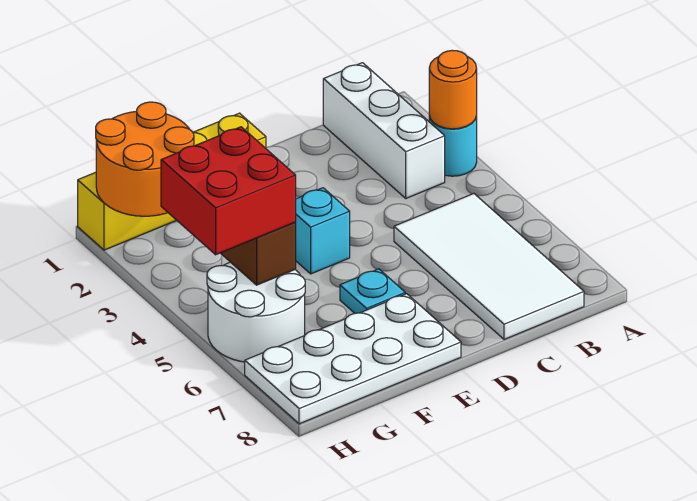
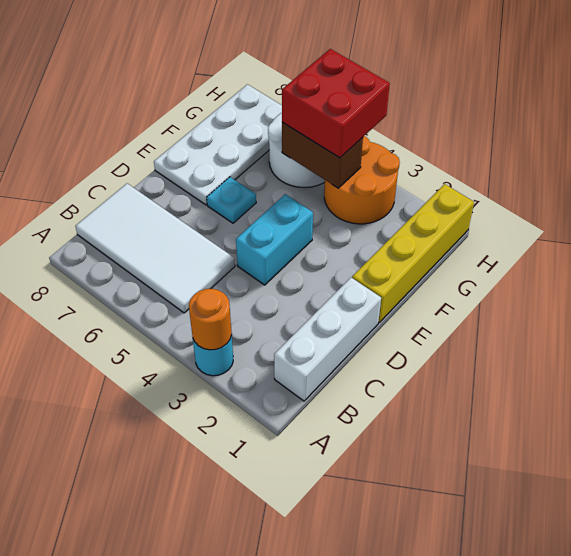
white 1x3 brick [323,63,445,198] -> white 1x3 brick turned to [274,278,381,401]
cyan 1x1 brick [295,188,350,274] -> cyan 1x2 brick [236,194,313,285]
orange 2x2 round brick [96,102,194,216] -> orange 2x2 round brick moved to [324,136,400,224]

